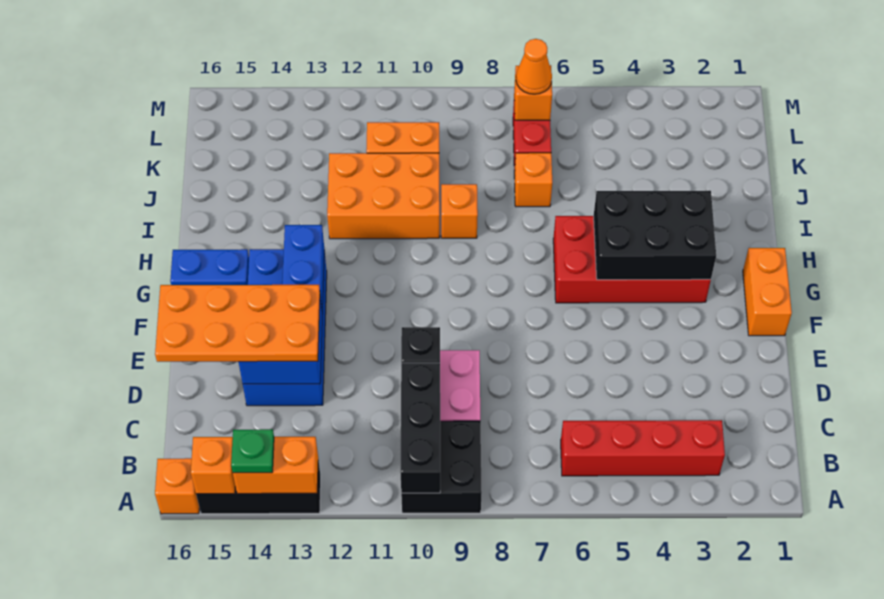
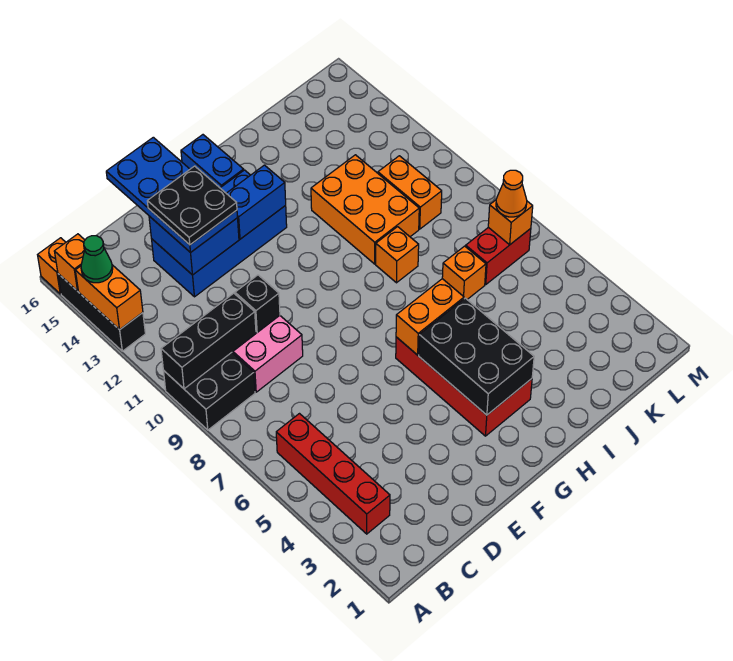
green 1x1 plate [231,429,274,473] -> green 1x1 cone [81,236,113,283]
orange 2x4 plate [155,285,320,362] -> blue 2x4 plate [106,137,238,253]
none -> black 2x2 plate [147,166,237,245]
orange 1x2 brick [743,248,792,336] -> orange 1x2 brick moved to [396,279,464,355]

